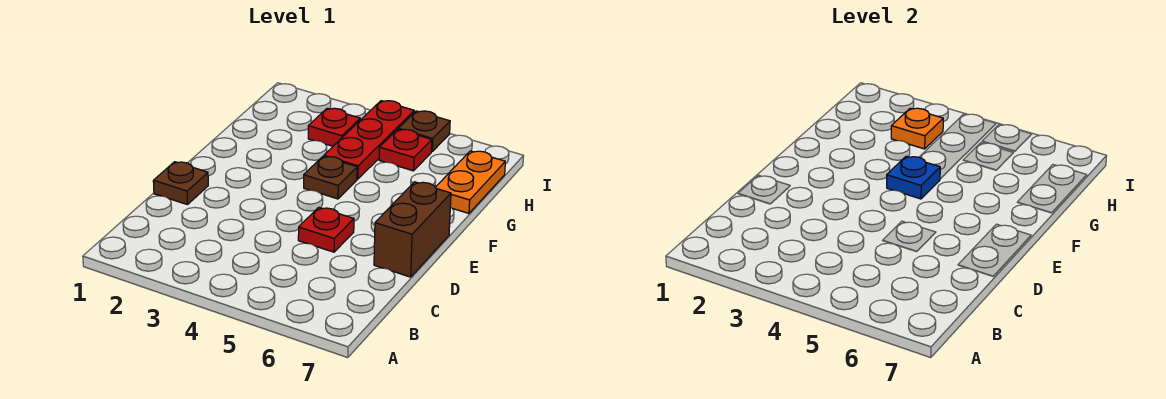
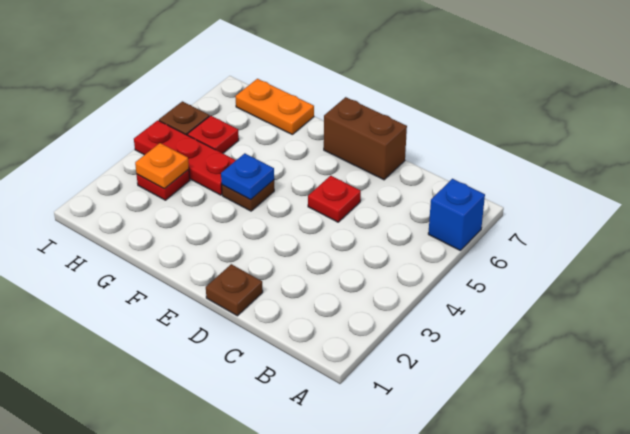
none -> blue 1x1 brick [428,179,485,251]

